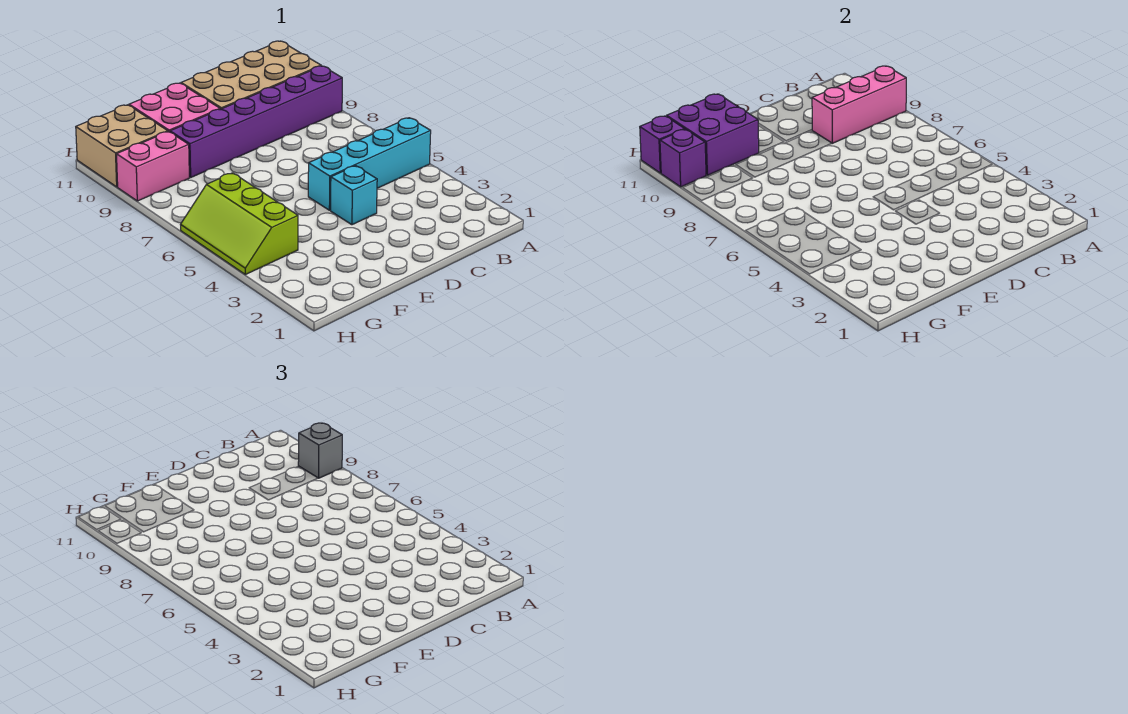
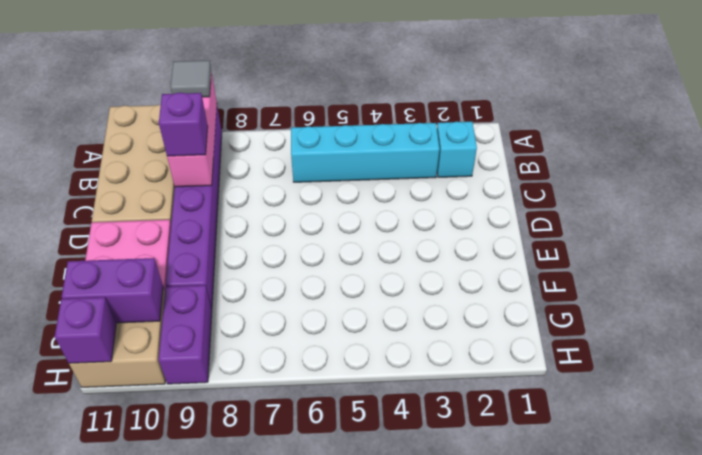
cyan 1x4 brick [308,118,431,210] -> cyan 1x4 brick turned to [291,123,440,182]
grey 1x1 brick [298,423,342,478] -> grey 1x1 tile [171,61,211,97]
cyan 1x1 brick [331,166,377,225] -> cyan 1x1 brick moved to [437,122,477,177]
purple 2x2 brick [667,94,759,175] -> purple 1x2 brick [62,258,163,323]
lime 2x3 slope [181,173,298,275] -> none
pink 1x2 brick [117,132,189,201] -> purple 1x2 brick [159,285,212,384]
purple 1x1 brick [660,129,706,187] -> purple 1x1 brick moved to [159,93,208,156]

